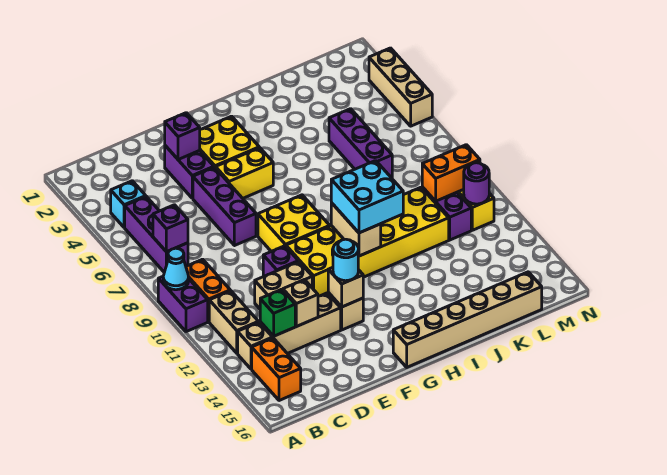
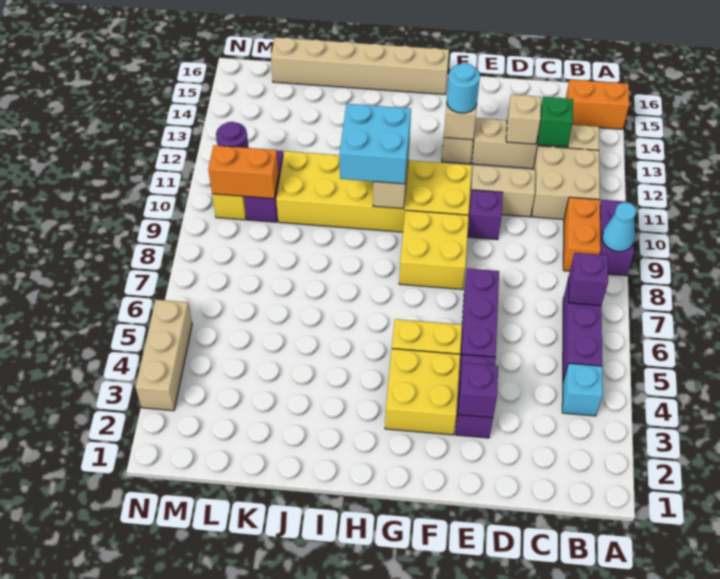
tan 1x2 brick [209,291,258,353] -> tan 2x2 brick [532,146,600,219]
orange 1x2 brick [252,338,301,401] -> orange 1x2 brick turned to [566,80,629,129]
purple 1x3 brick [329,109,392,178] -> none

